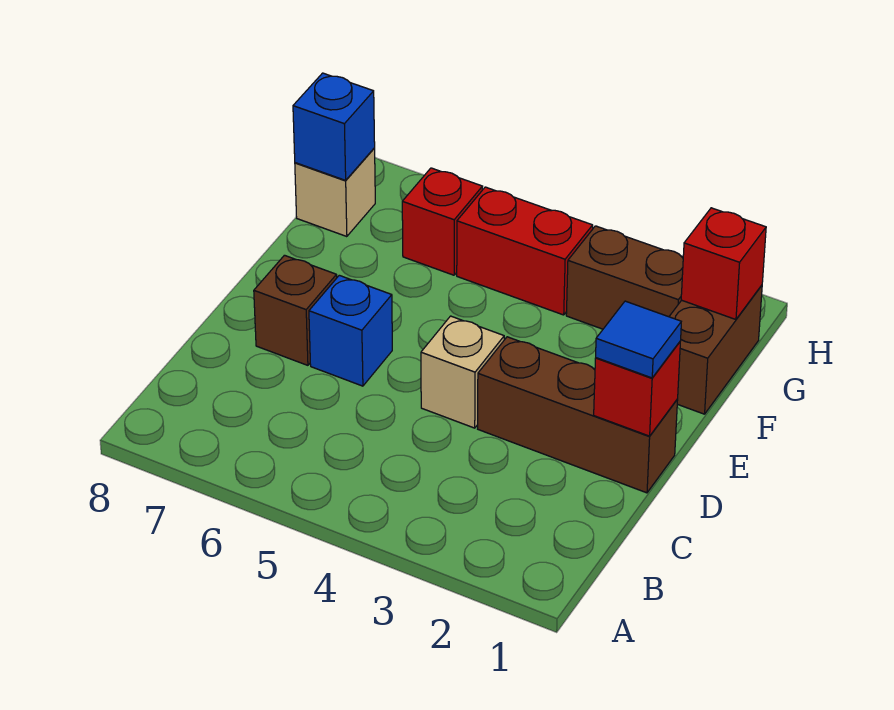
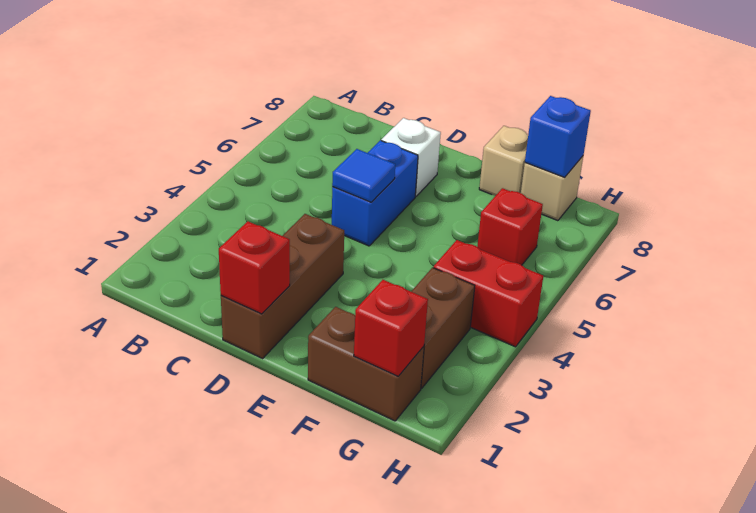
blue 1x1 tile [596,301,681,378] -> blue 1x1 tile moved to [332,149,395,202]
tan 1x1 brick [421,316,504,428] -> tan 1x1 brick moved to [479,126,528,196]
blue 1x1 brick [309,275,392,386] -> blue 1x2 brick [332,140,418,246]
brown 1x1 brick [254,255,337,365] -> white 1x1 brick [381,118,441,196]
red 1x2 brick [457,187,593,315] -> red 1x2 brick turned to [433,240,543,347]

